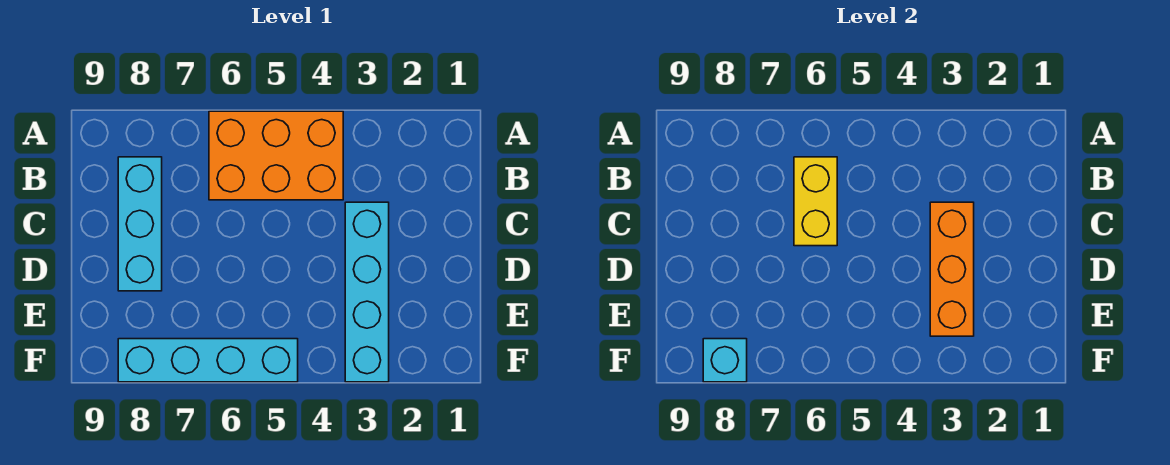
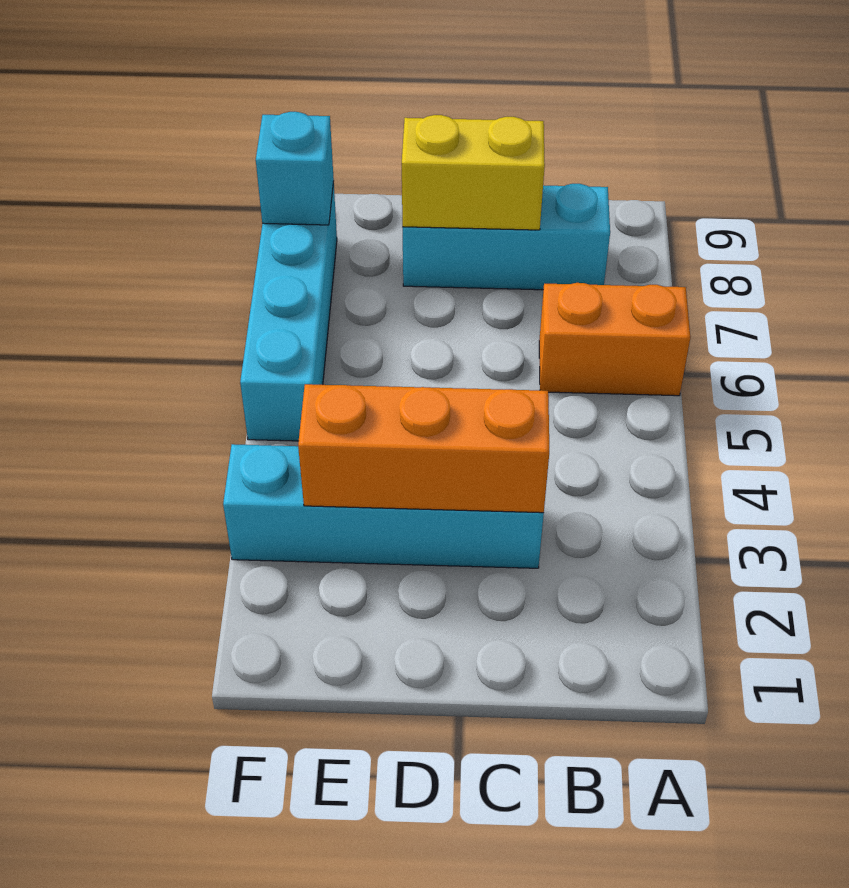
orange 2x3 brick [209,111,343,200] -> orange 1x2 brick [539,283,690,396]
yellow 1x2 brick [794,157,837,246] -> yellow 1x2 brick moved to [402,115,545,230]

